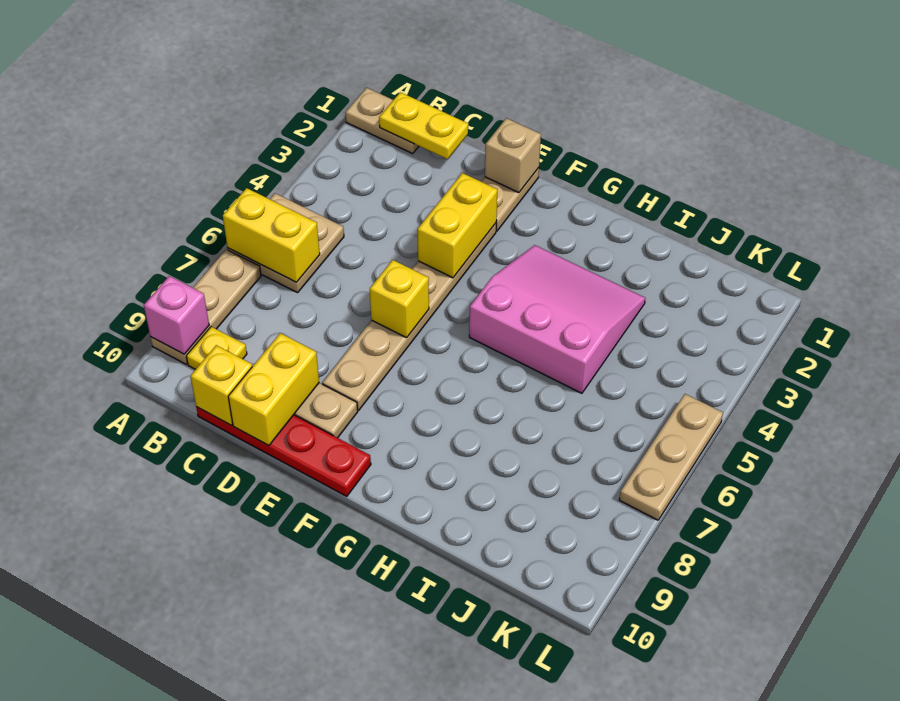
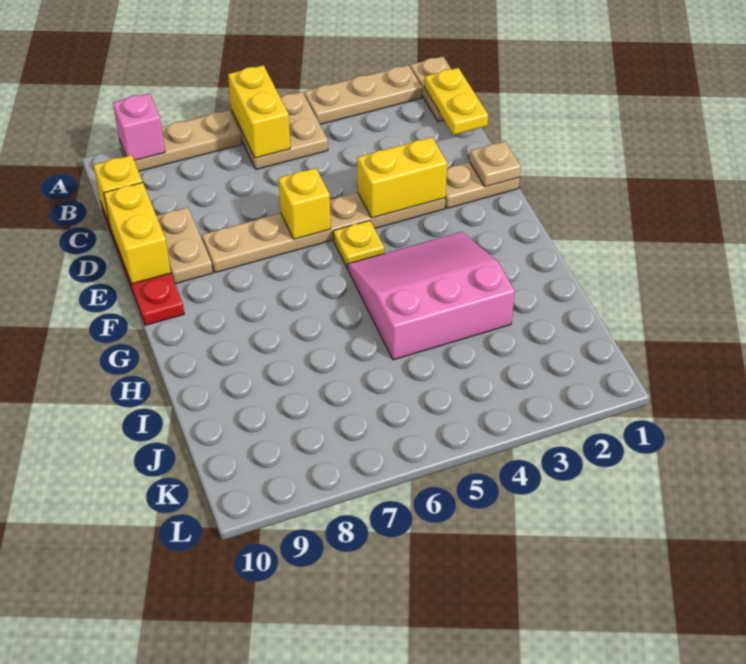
yellow 1x1 plate [186,327,247,369] -> yellow 1x1 plate moved to [333,220,384,268]
yellow 1x2 brick [228,333,319,445] -> yellow 1x2 brick turned to [104,182,171,284]
tan 1x1 brick [485,118,541,193] -> tan 1x1 plate [470,141,521,187]
pink 3x3 slope [469,245,645,393] -> pink 3x3 slope turned to [348,232,515,360]
tan 1x3 plate [619,394,723,520] -> tan 1x3 plate moved to [304,65,422,124]

